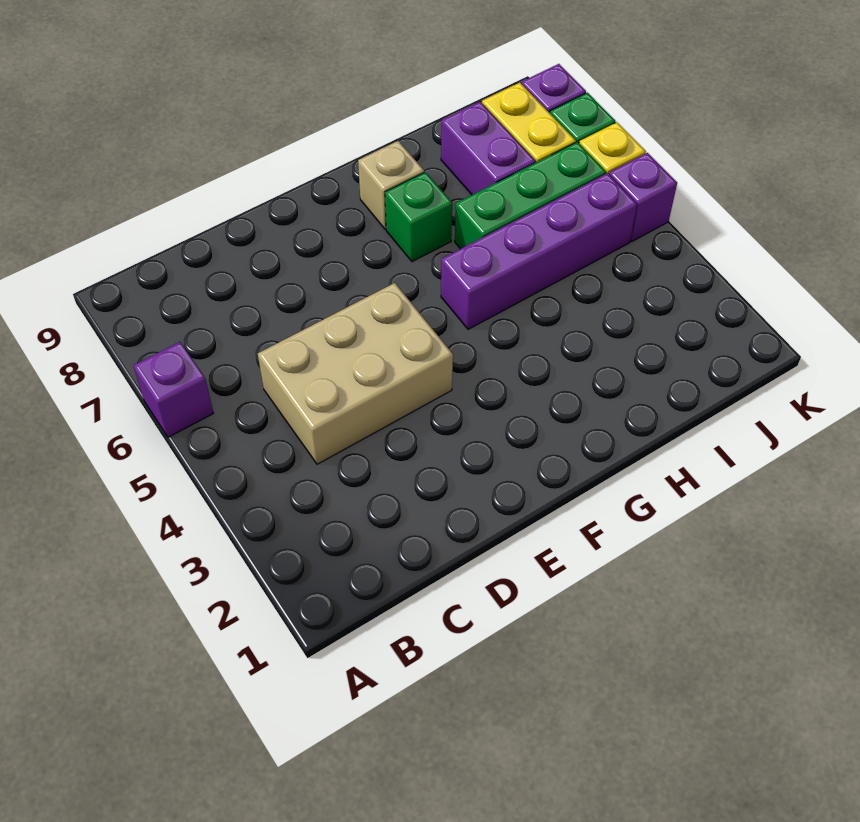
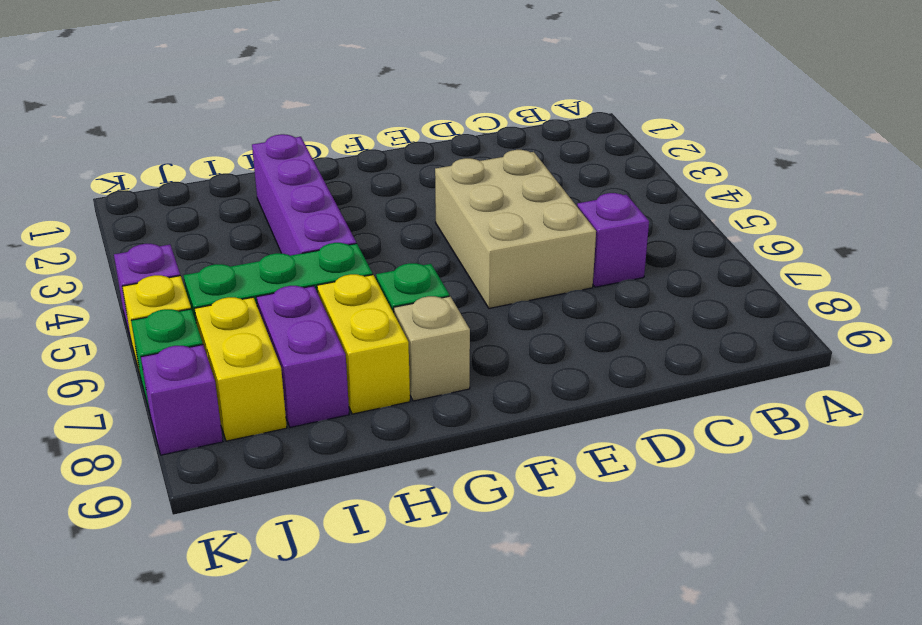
purple 1x1 brick [133,342,213,437] -> purple 1x1 brick moved to [577,193,649,287]
tan 2x3 brick [258,283,453,464] -> tan 2x3 brick turned to [435,150,596,308]
purple 1x4 brick [441,173,637,329] -> purple 1x4 brick turned to [252,134,356,256]
none -> yellow 1x2 brick [317,274,410,414]

